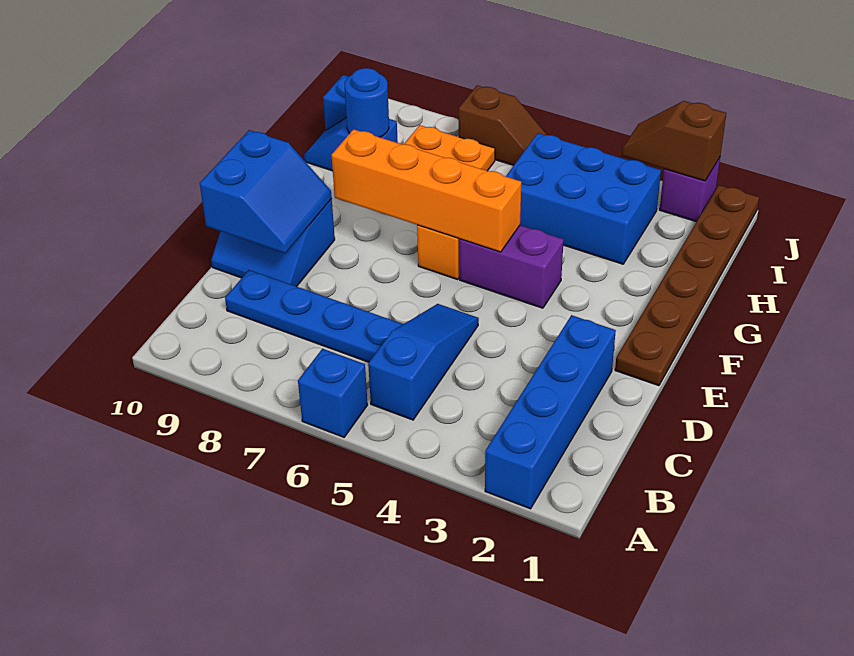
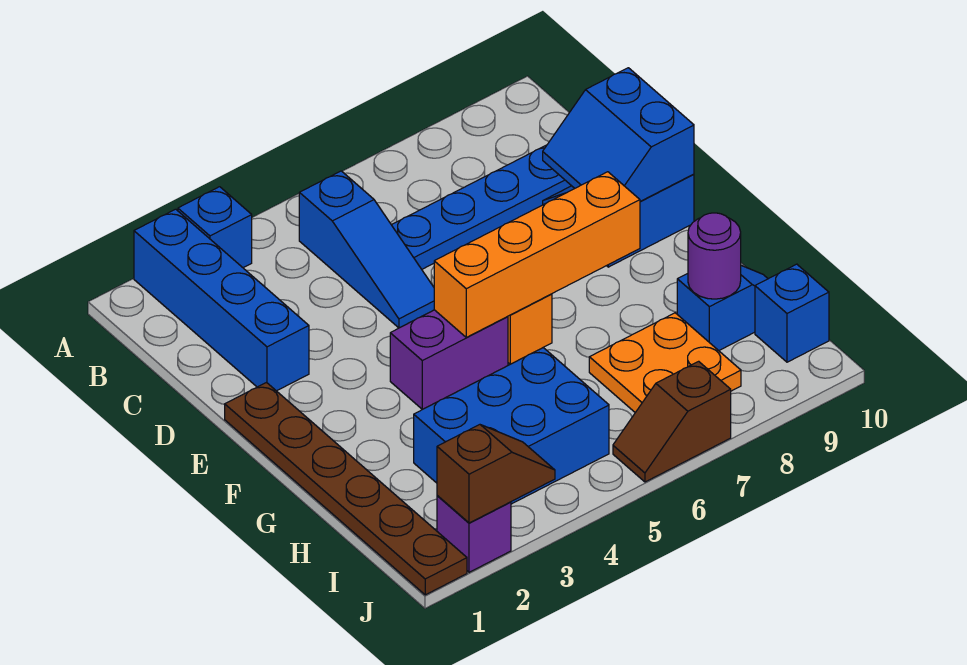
blue 1x1 brick [298,349,368,437] -> blue 1x1 brick moved to [178,187,252,268]
blue 1x1 round brick [345,68,389,137] -> purple 1x1 round brick [688,213,741,299]

